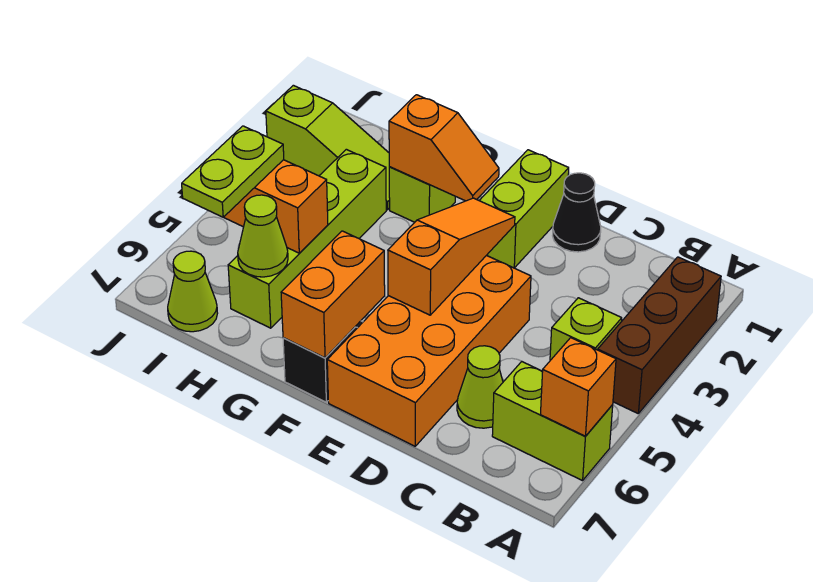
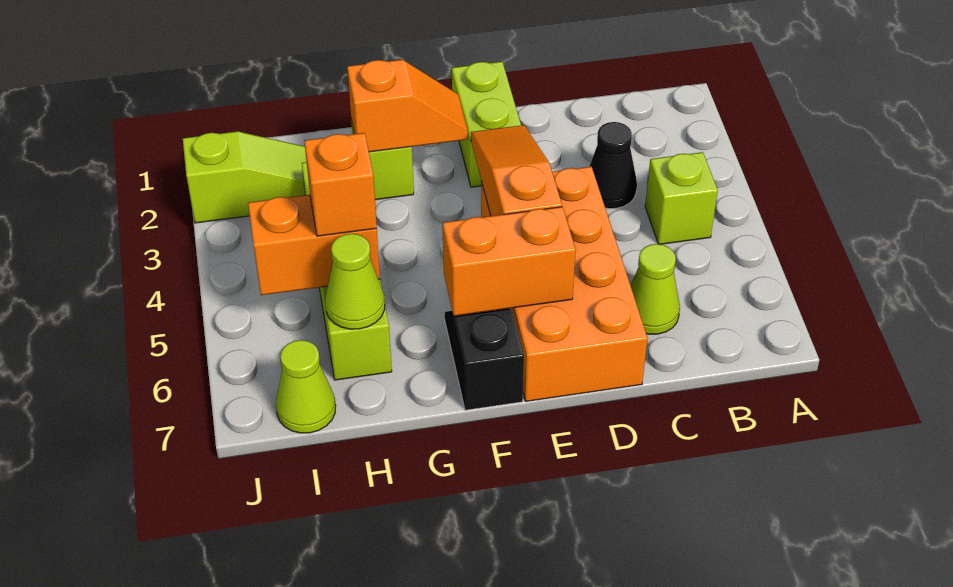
brown 1x3 brick [598,257,721,413] -> none
lime 1x2 brick [492,362,613,481] -> none
orange 1x1 brick [540,338,616,436] -> orange 1x1 brick moved to [304,133,377,236]
black 1x1 cone [553,173,601,252] -> black 1x1 cone moved to [589,122,637,209]
orange 1x2 brick [281,231,385,358] -> orange 1x2 brick turned to [443,207,576,316]
lime 1x2 plate [182,126,284,217] -> none

